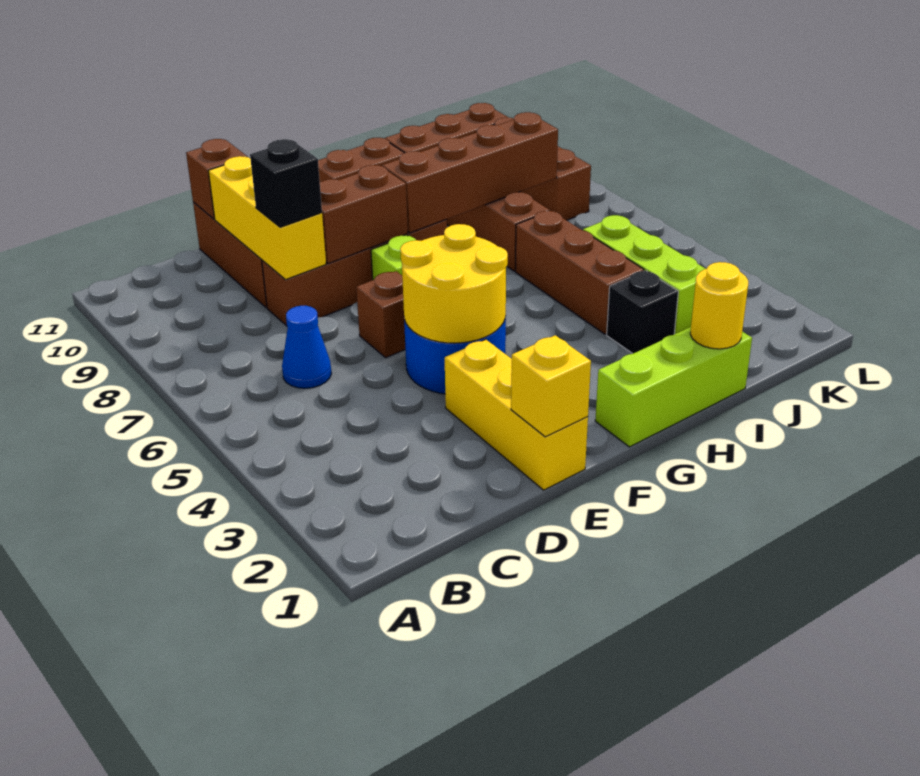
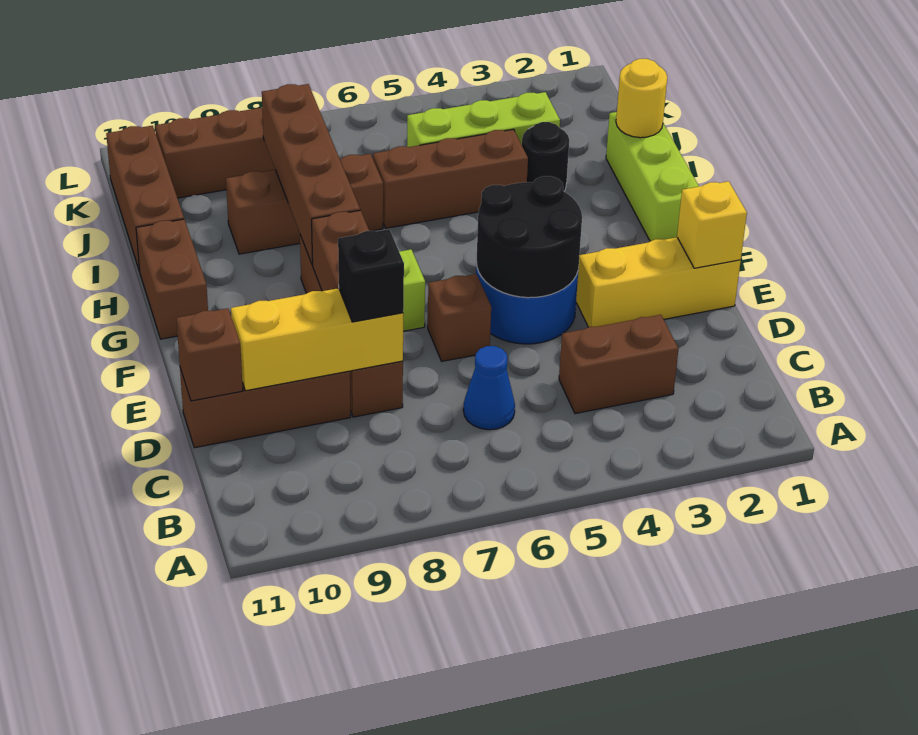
none -> brown 1x2 brick [559,315,679,414]
yellow 2x2 round brick [400,224,508,343] -> black 2x2 round brick [476,176,582,298]
black 1x1 brick [607,271,678,354] -> black 1x1 round brick [522,122,569,191]

